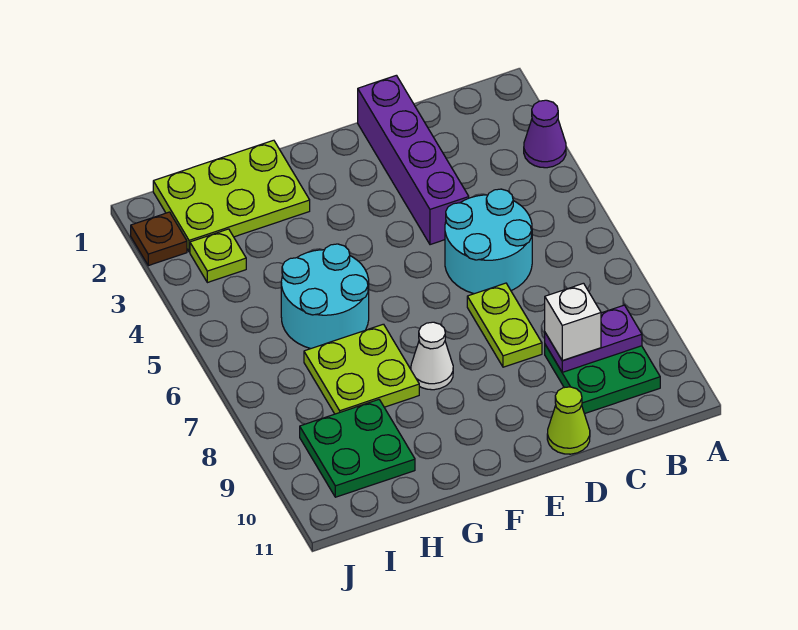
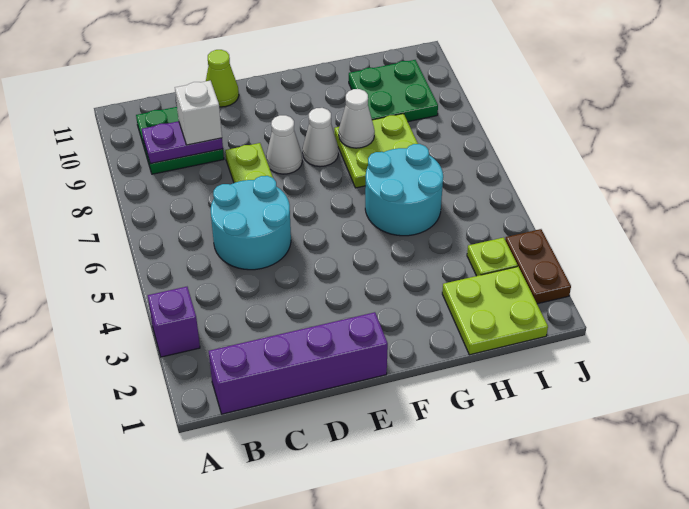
purple 1x1 cone [524,100,566,168] -> purple 1x1 brick [148,287,200,357]
purple 1x4 brick [358,75,469,245] -> purple 1x4 brick turned to [209,312,388,414]
none -> white 1x1 cone [266,115,302,174]
lime 2x3 plate [153,140,310,252] -> lime 2x2 plate [442,267,548,355]
none -> white 1x1 cone [339,89,375,148]
brown 1x1 plate [131,212,187,266] -> brown 1x2 plate [505,229,571,304]

